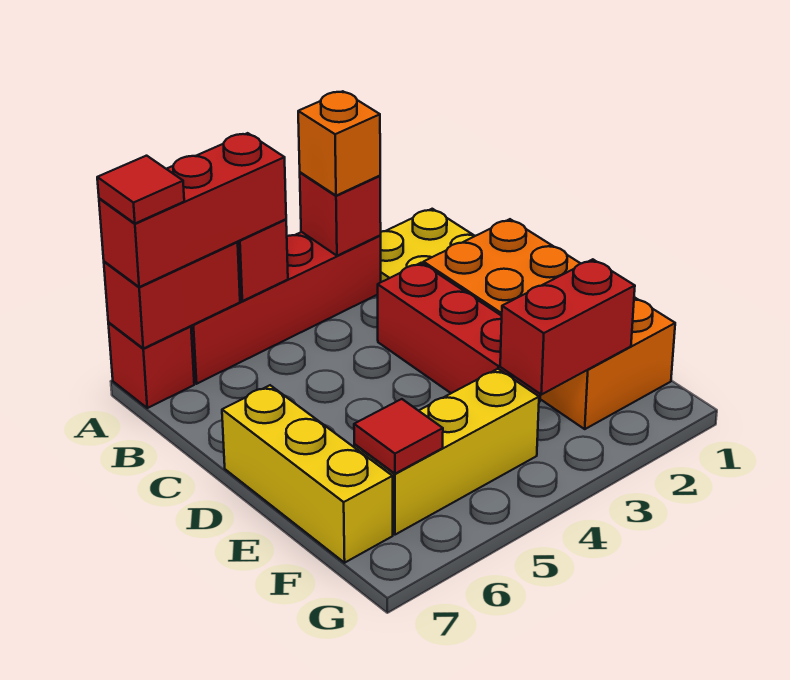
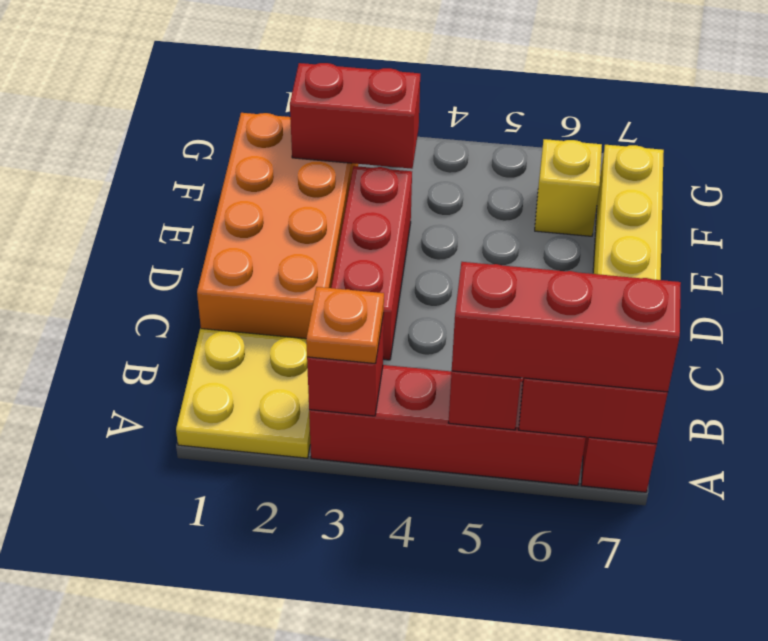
orange 1x1 brick [298,91,380,196] -> orange 1x1 plate [306,287,384,364]
red 1x1 tile [97,156,184,223] -> none
yellow 1x3 brick [354,369,539,535] -> yellow 1x1 brick [535,139,602,236]
red 1x1 tile [354,399,443,474] -> none

